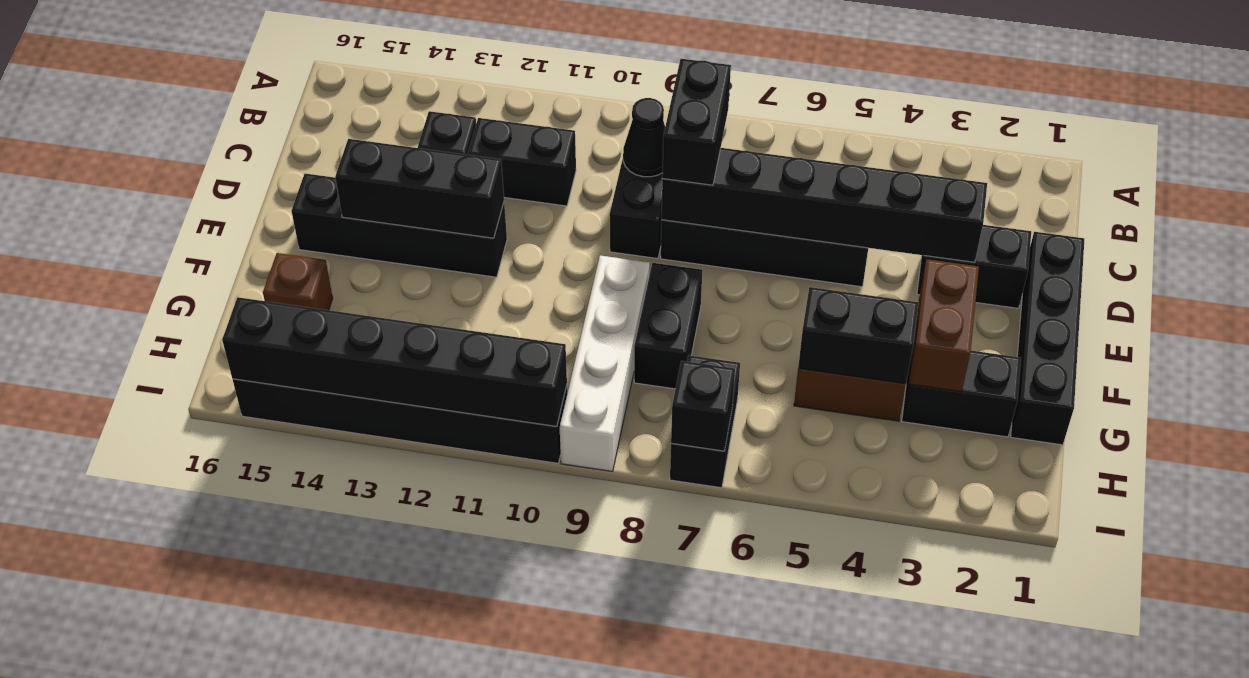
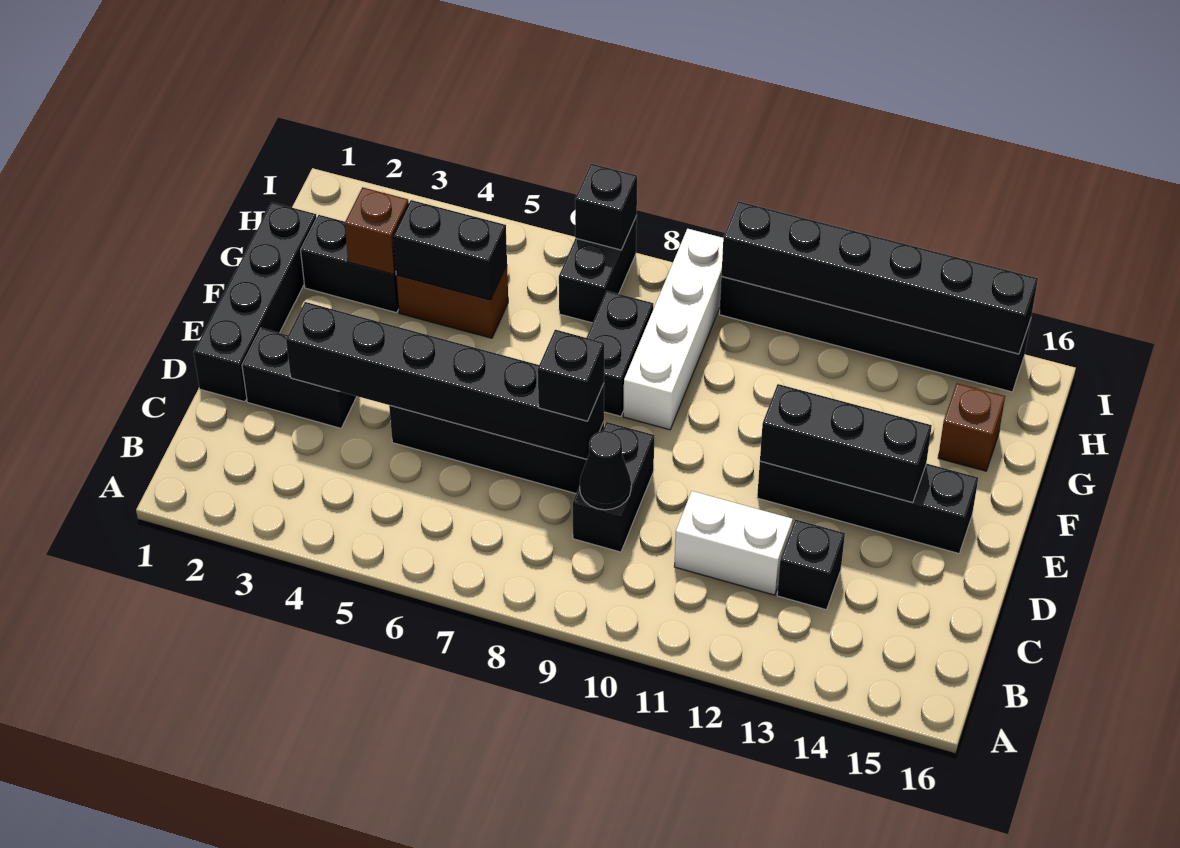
black 1x2 brick [662,59,731,185] -> black 1x1 brick [538,330,604,421]
black 1x2 brick [468,118,576,206] -> white 1x2 brick [674,491,793,595]
brown 1x2 brick [909,259,979,392] -> brown 1x1 brick [345,187,409,274]

